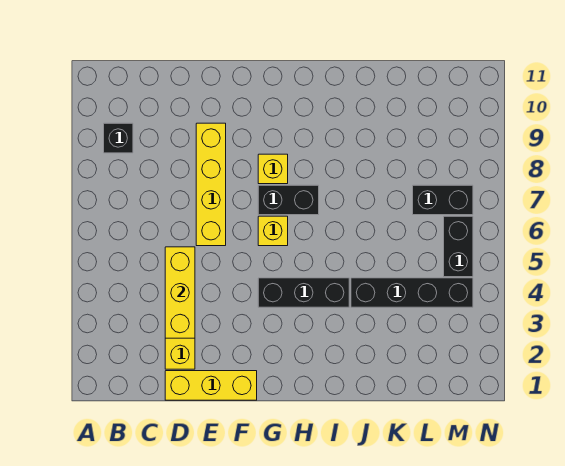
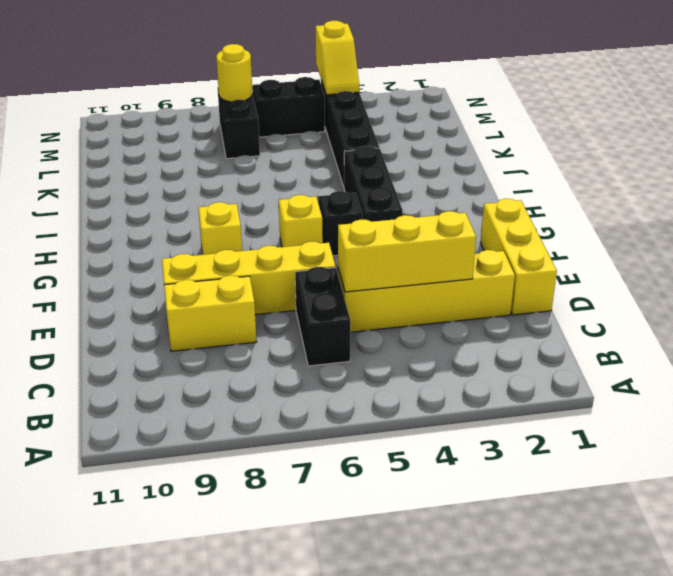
black 1x1 brick [104,123,133,153] -> black 1x1 brick moved to [318,191,363,256]
none -> yellow 1x2 brick [164,276,257,351]
black 1x2 brick [258,185,319,215] -> black 1x2 brick moved to [295,267,351,366]
none -> yellow 1x2 slope [316,21,359,95]
none -> yellow 1x1 round brick [216,44,252,102]

